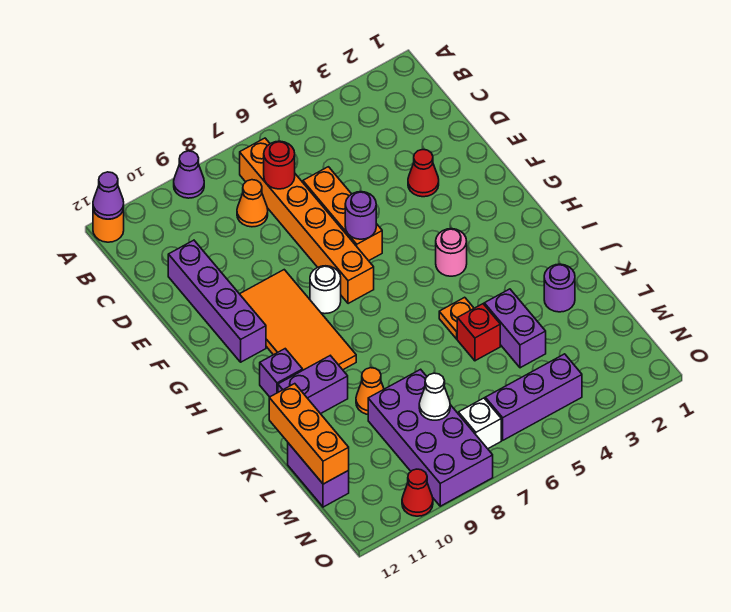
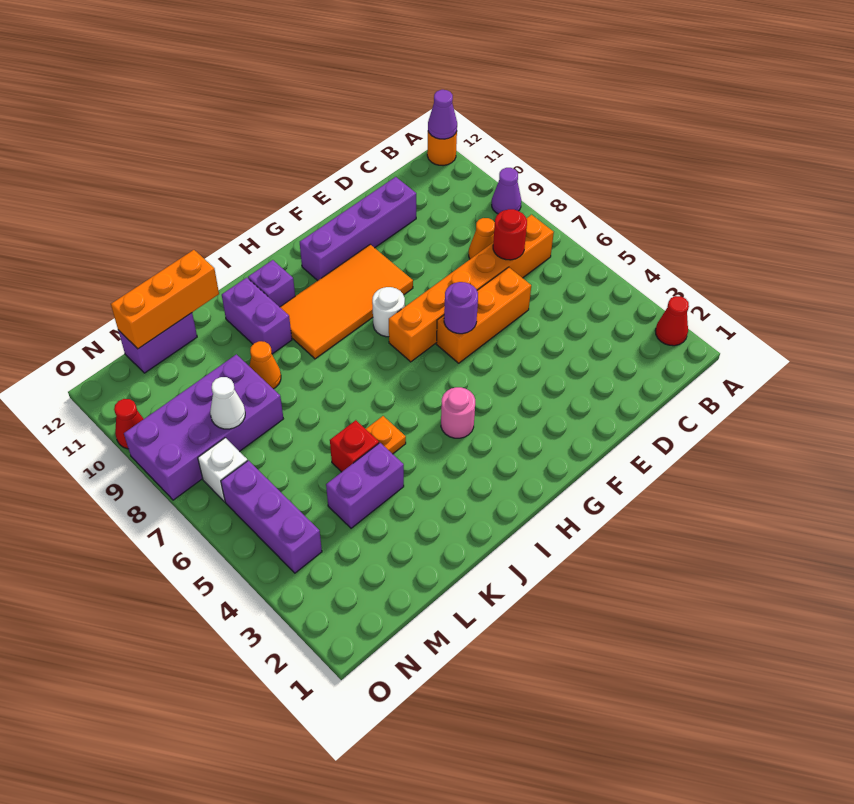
red 1x1 cone [408,150,439,197] -> red 1x1 cone moved to [655,296,689,346]
purple 1x1 round brick [544,264,575,312] -> none

